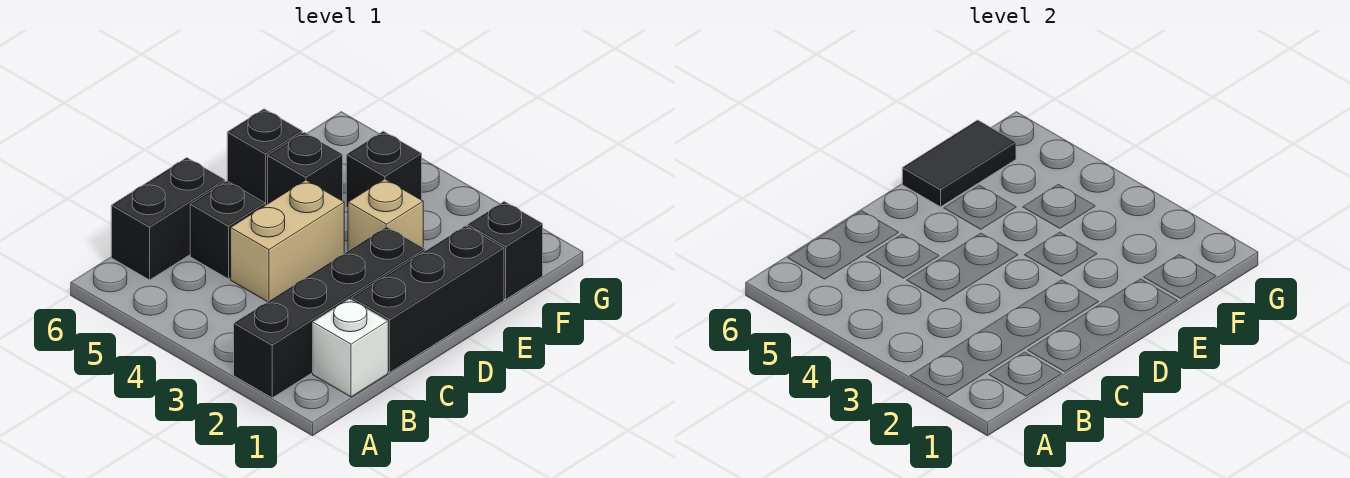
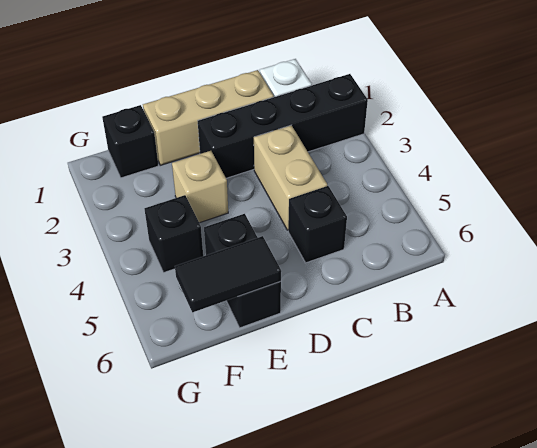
black 1x2 brick [111,158,225,280] -> none
black 1x3 brick [351,226,504,372] -> tan 1x3 brick [143,70,274,165]
tan 1x2 brick [231,180,344,302] -> tan 1x2 brick turned to [254,125,327,230]

